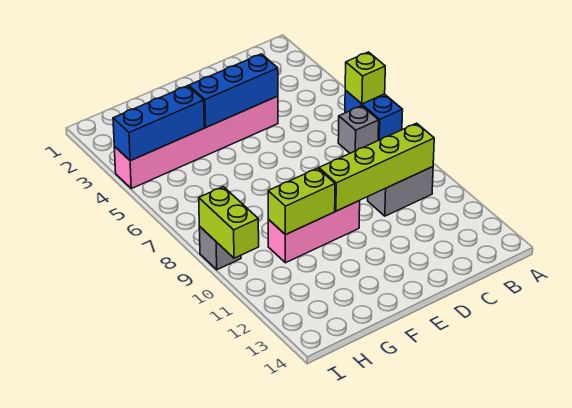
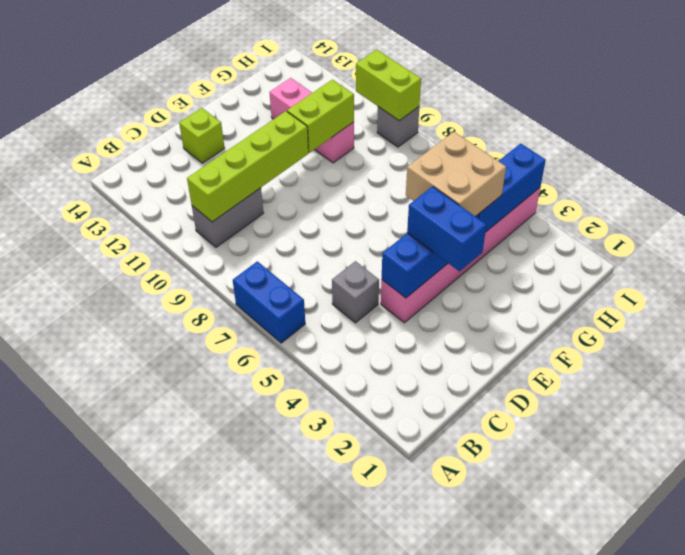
lime 1x1 brick [345,52,385,104] -> lime 1x1 brick moved to [179,108,224,163]
grey 1x1 brick [338,106,379,153] -> grey 1x1 brick moved to [332,261,379,323]
none -> blue 1x2 brick [407,186,486,271]
pink 1x3 brick [268,201,360,263] -> pink 1x3 brick turned to [270,78,354,163]
none -> tan 2x2 brick [406,132,506,216]

